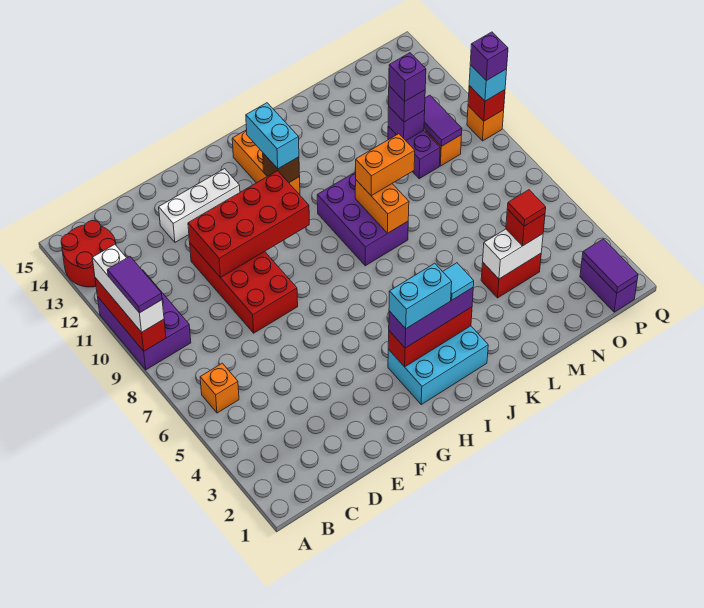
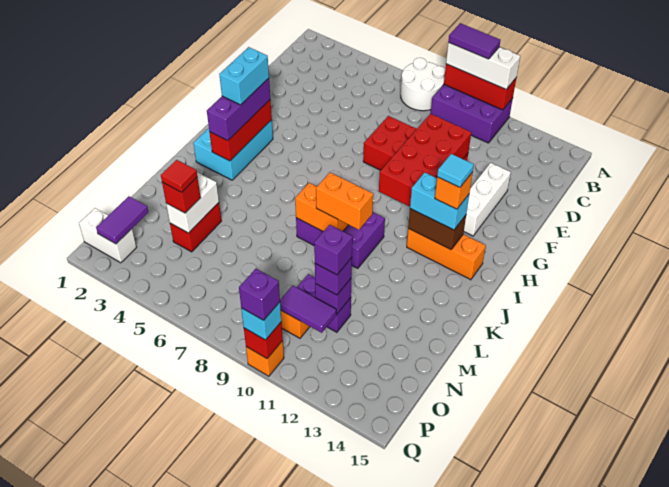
none -> white 2x2 round brick [401,58,445,111]
red 2x2 round brick [61,221,116,287] -> none
orange 1x1 brick [200,363,239,413] -> orange 1x1 brick moved to [435,172,473,209]
brown 1x1 brick [263,153,300,183] -> brown 1x2 brick [408,209,466,250]
cyan 1x1 tile [443,263,474,300] -> cyan 1x1 tile moved to [437,154,474,187]
orange 1x2 brick [356,134,415,196] -> orange 1x2 brick turned to [316,172,373,230]
purple 1x2 brick [580,258,637,312] -> white 1x2 brick [79,208,137,263]
purple 1x2 tile [582,239,638,293] -> purple 1x2 tile turned to [96,196,148,244]

